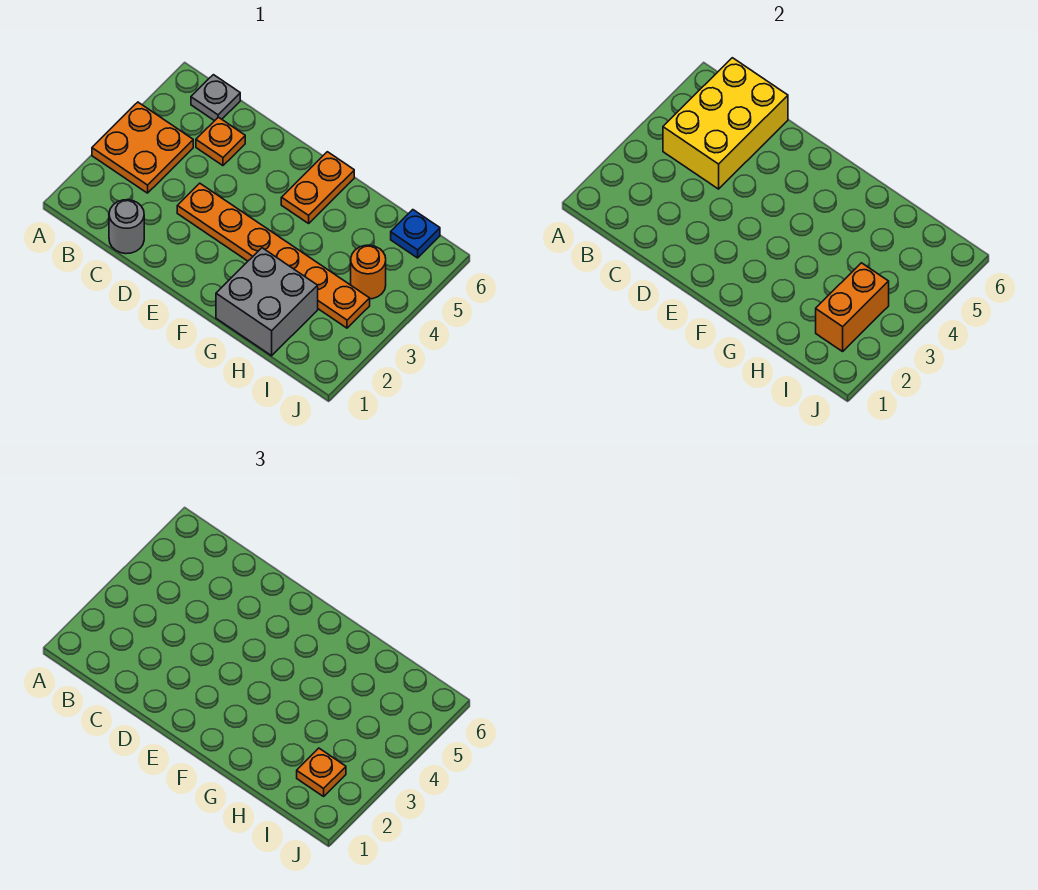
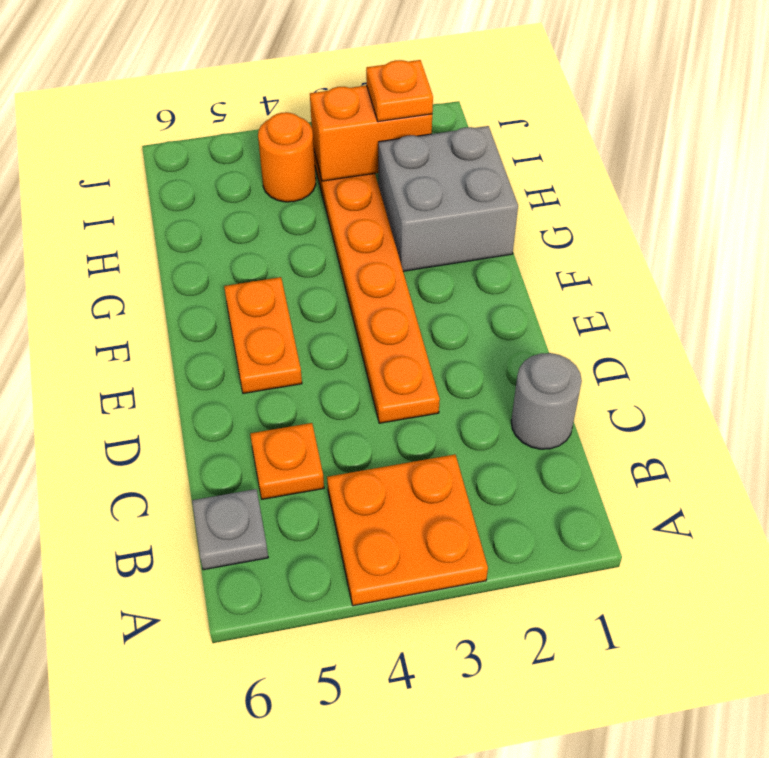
yellow 2x3 brick [663,58,788,189] -> none
orange 1x2 plate [281,152,354,223] -> orange 1x2 plate turned to [224,277,302,394]
blue 1x1 plate [391,210,440,258] -> none

